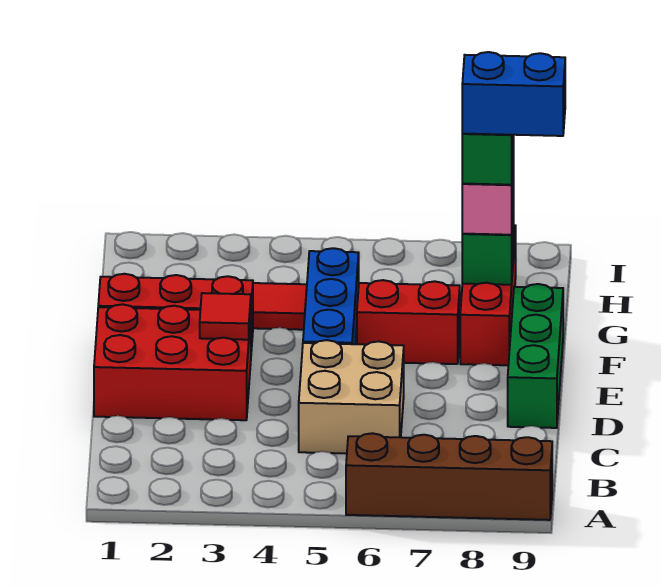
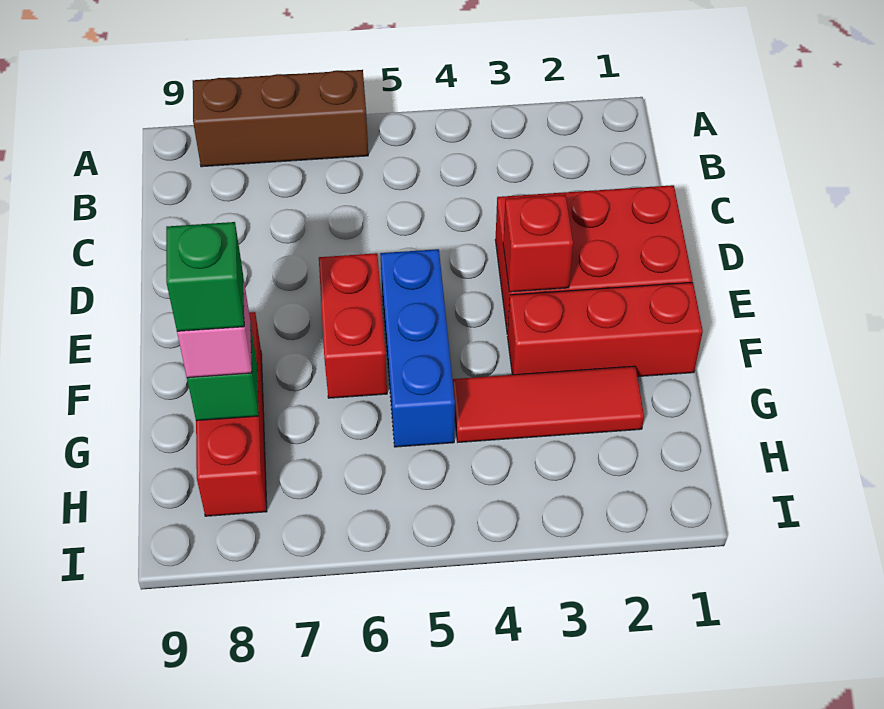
brown 1x4 brick [346,433,552,520] -> brown 1x3 brick [193,70,368,167]
tan 2x2 brick [299,340,404,453] -> none
green 1x3 brick [508,284,563,428] -> none
red 1x1 tile [200,293,251,340] -> red 1x1 brick [503,195,573,292]
red 1x2 brick [357,280,460,364] -> red 1x2 brick turned to [319,253,387,398]
blue 1x2 brick [462,52,565,136] -> none

